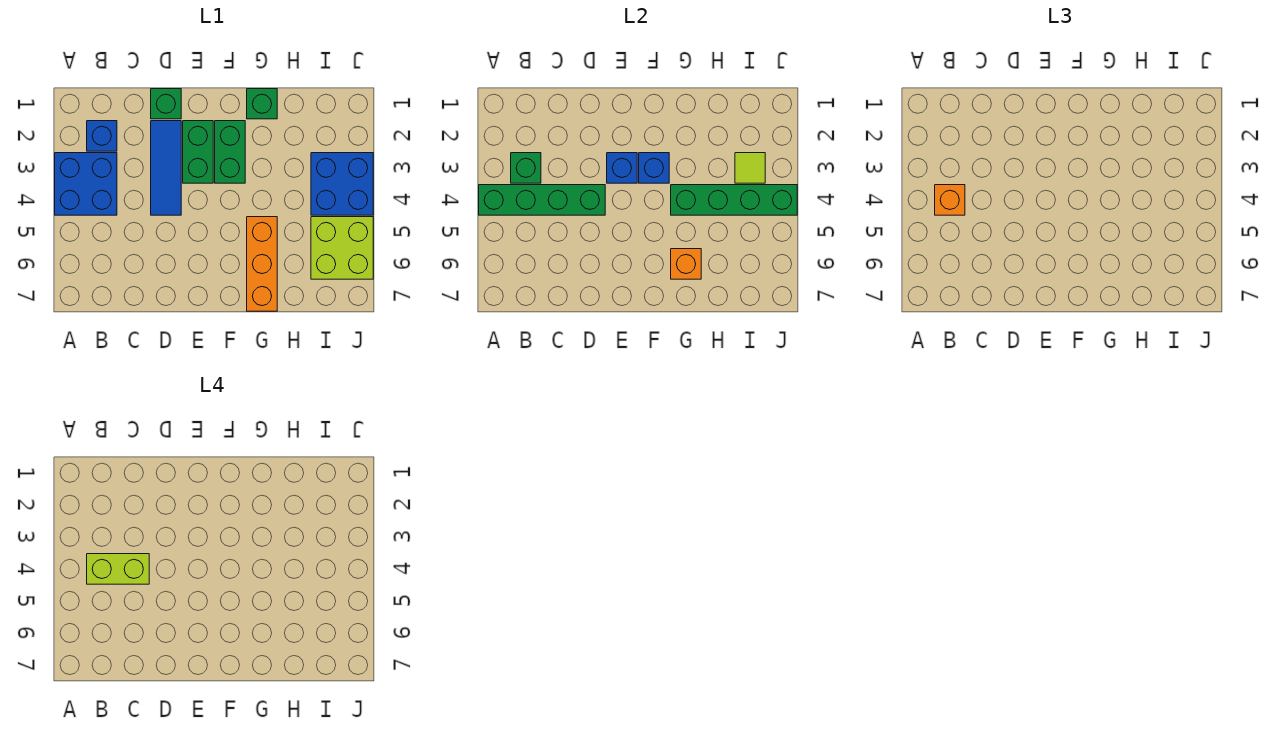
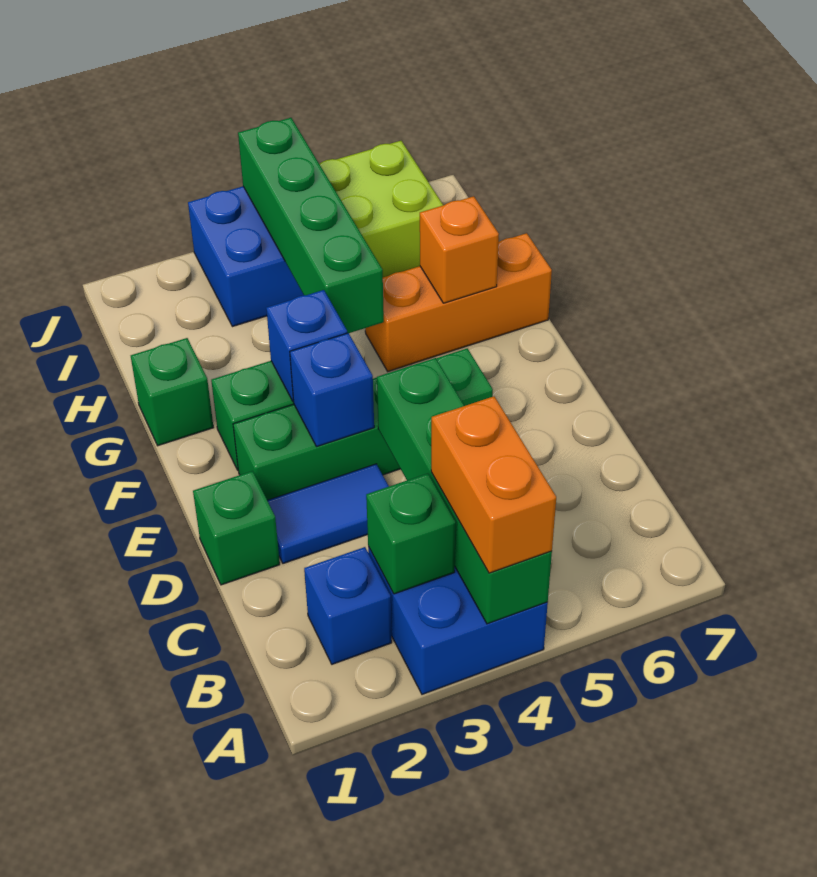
orange 1x1 brick [935,185,965,215] -> orange 1x2 brick [431,396,556,573]
lime 1x2 brick [87,554,149,584] -> none
blue 1x3 tile [151,121,181,215] -> blue 1x2 tile [267,464,389,564]
green 1x2 brick [183,121,213,183] -> green 1x4 brick [233,348,493,500]
lime 1x1 tile [735,153,765,183] -> none

